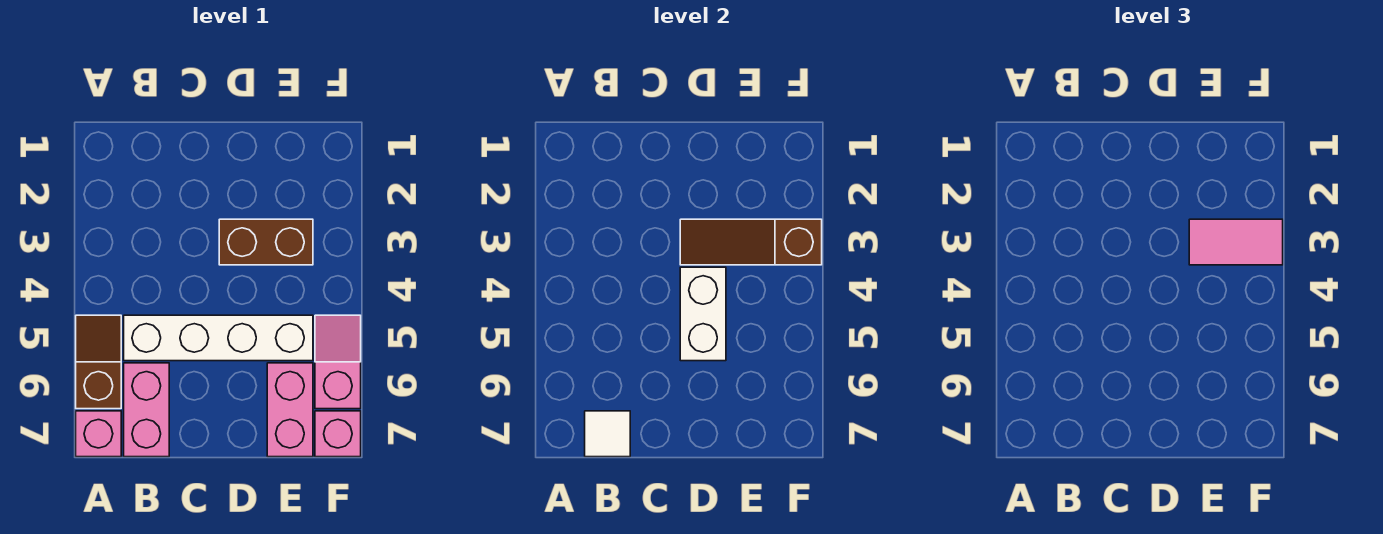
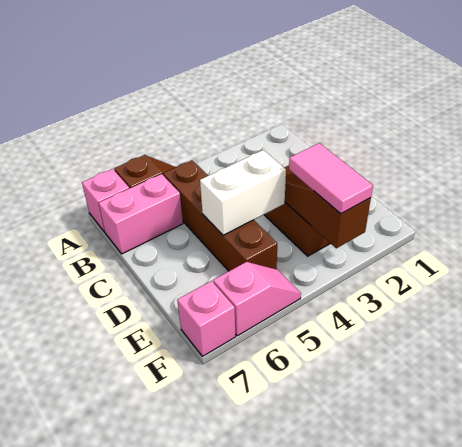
white 1x4 brick [124,315,313,361] -> brown 1x4 brick [163,160,277,271]
white 1x1 tile [585,411,630,457] -> none
pink 1x2 brick [267,363,313,457] -> none

